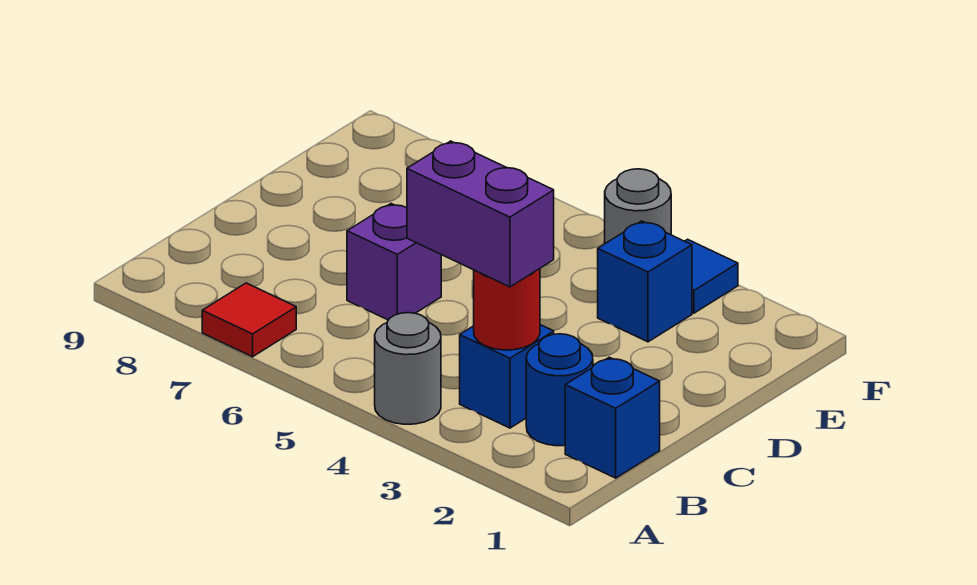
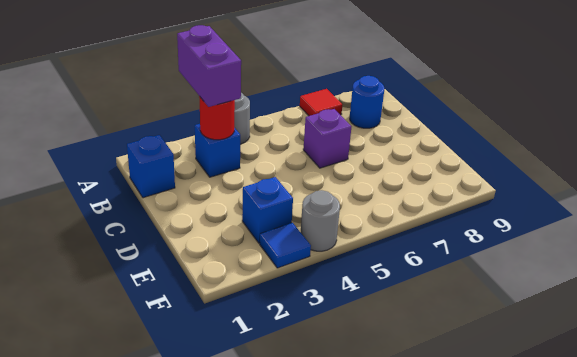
blue 1x1 round brick [526,334,593,446] -> blue 1x1 round brick moved to [350,76,384,128]
purple 1x2 brick [407,141,554,287] -> purple 1x2 brick turned to [177,25,241,107]

